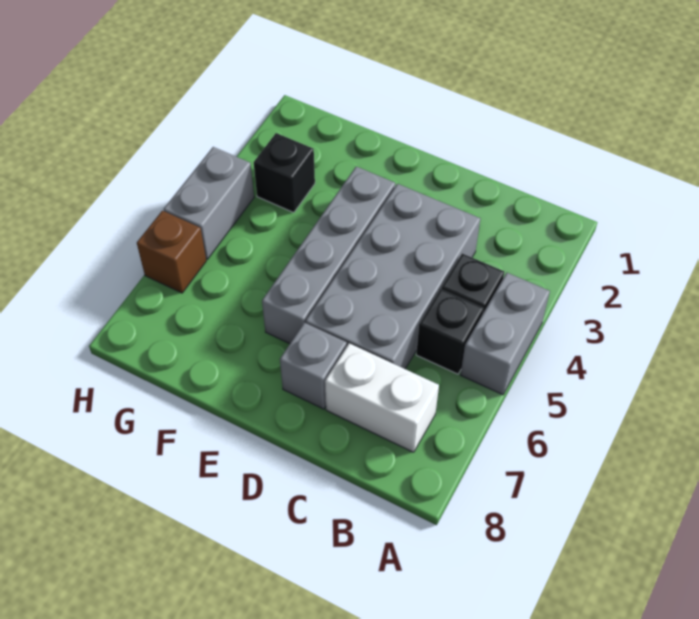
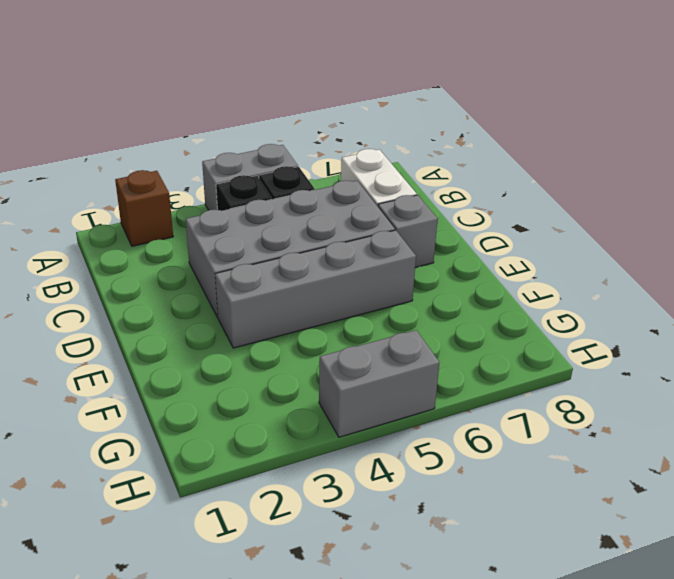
black 1x1 brick [254,133,315,213] -> none
brown 1x1 brick [137,211,206,293] -> brown 1x1 brick moved to [115,170,173,246]

